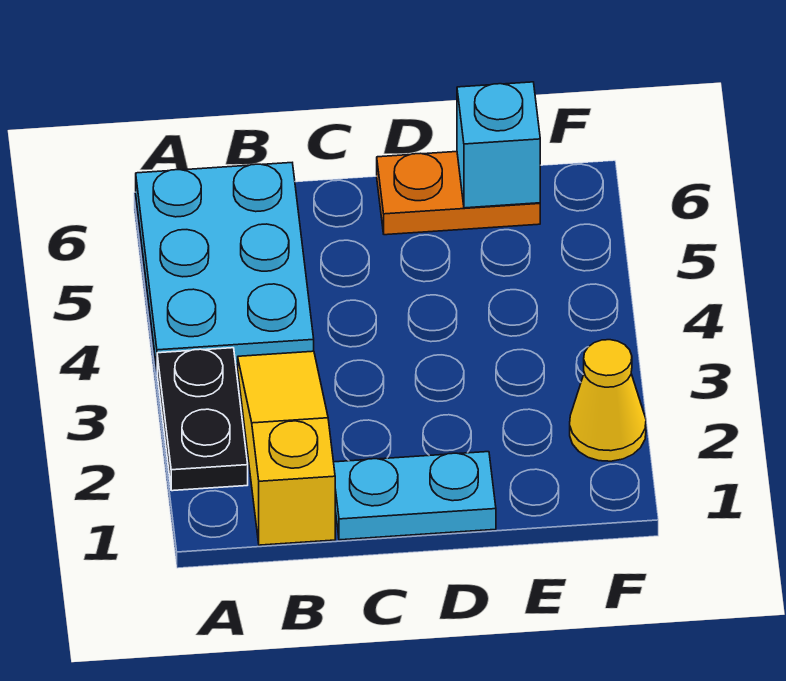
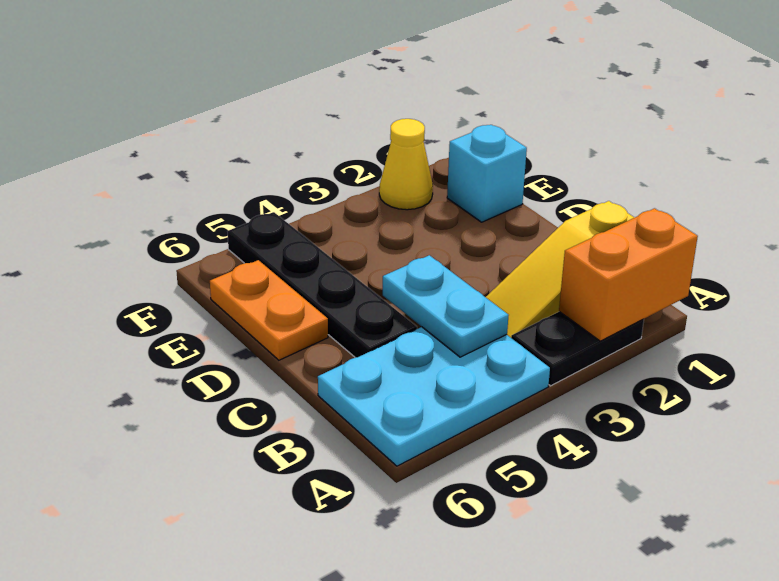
none -> orange 1x2 brick [559,208,698,341]
cyan 1x2 plate [334,452,496,540] -> cyan 1x2 plate moved to [383,255,509,357]
none -> black 1x4 plate [227,212,417,358]
cyan 1x1 brick [457,82,540,208] -> cyan 1x1 brick moved to [447,125,527,222]

